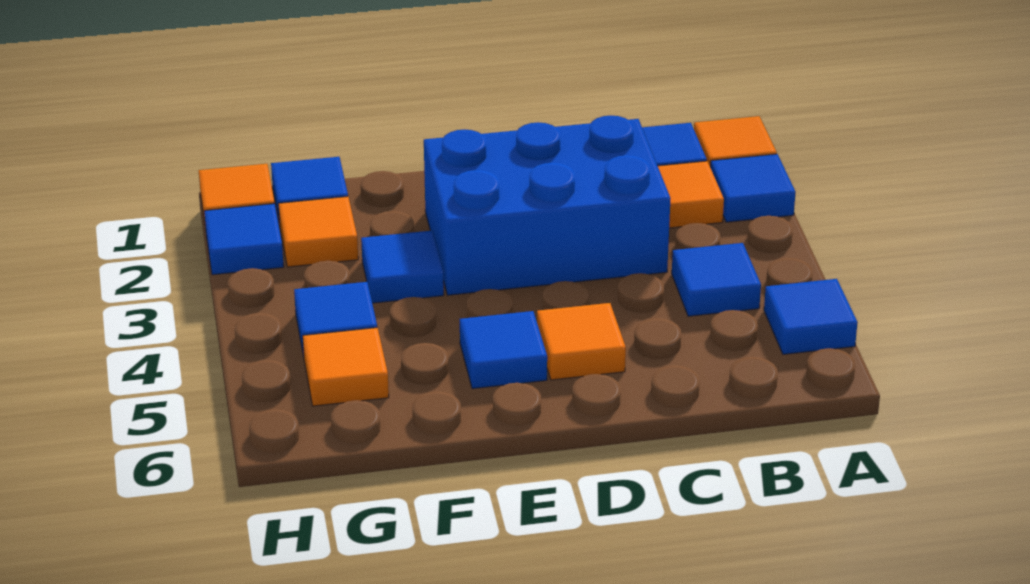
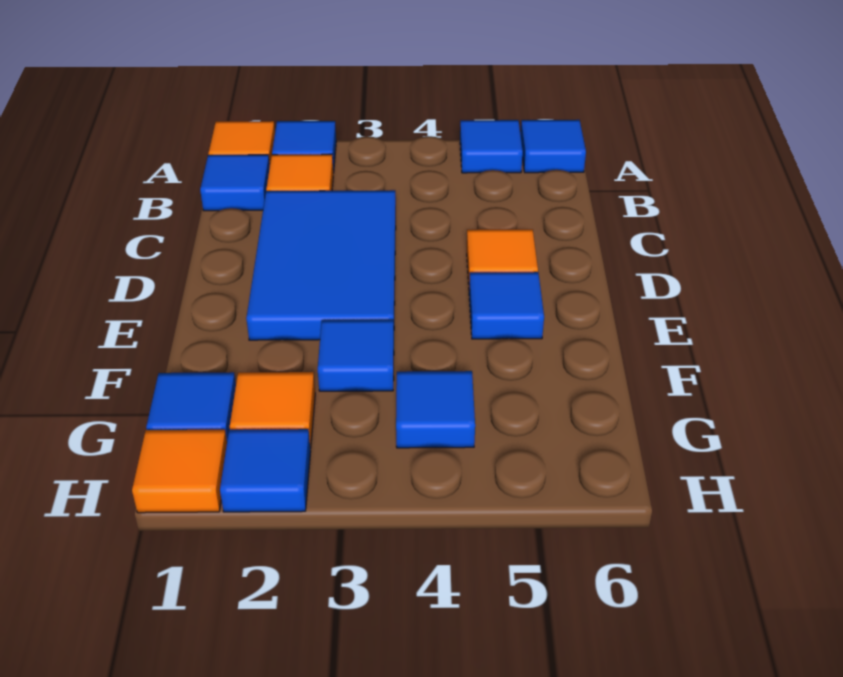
blue 1x1 tile [672,243,761,316] -> blue 1x1 tile moved to [521,120,586,173]
blue 2x3 brick [424,116,670,295] -> blue 2x3 tile [246,190,396,340]
orange 1x1 tile [303,328,389,406] -> none

